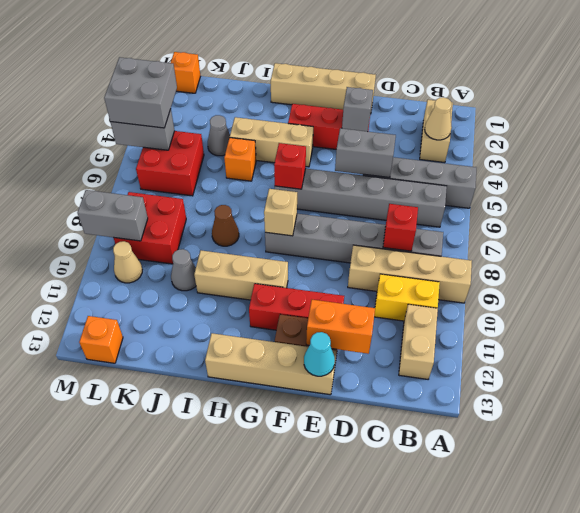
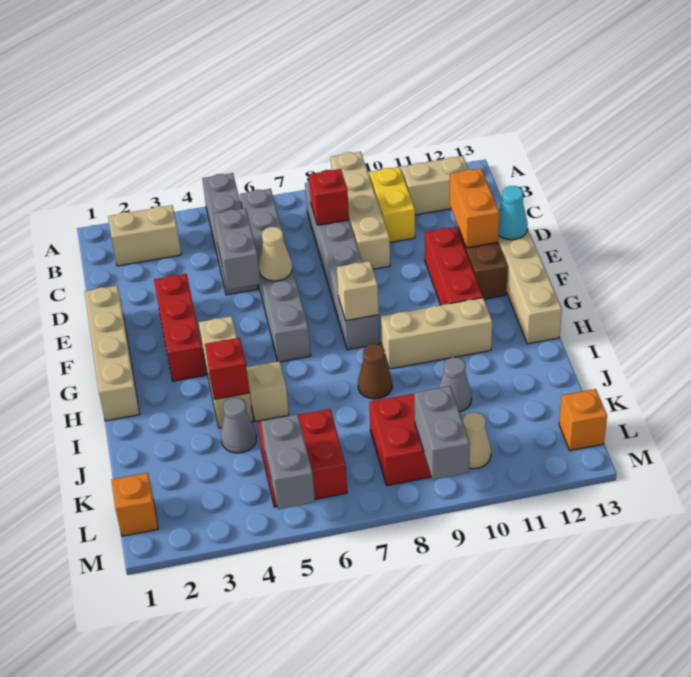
tan 1x1 cone [425,97,452,140] -> tan 1x1 cone moved to [259,227,292,281]
grey 1x1 brick [342,87,373,132] -> none
red 1x1 brick [274,143,306,189] -> red 1x1 brick moved to [205,338,249,399]
tan 1x3 brick [194,250,288,300] -> tan 1x3 brick turned to [381,298,492,369]
orange 1x1 brick [224,138,256,181] -> tan 1x1 brick [246,361,289,421]
grey 2x2 brick [104,57,177,128] -> none

